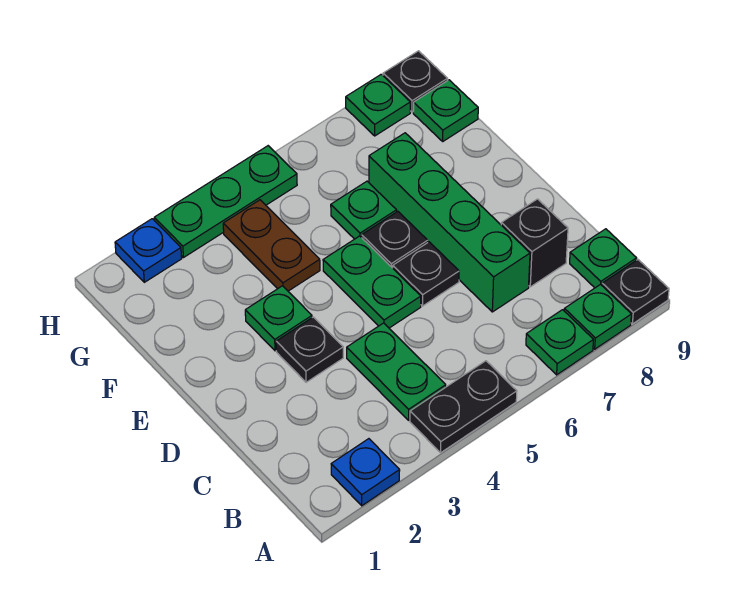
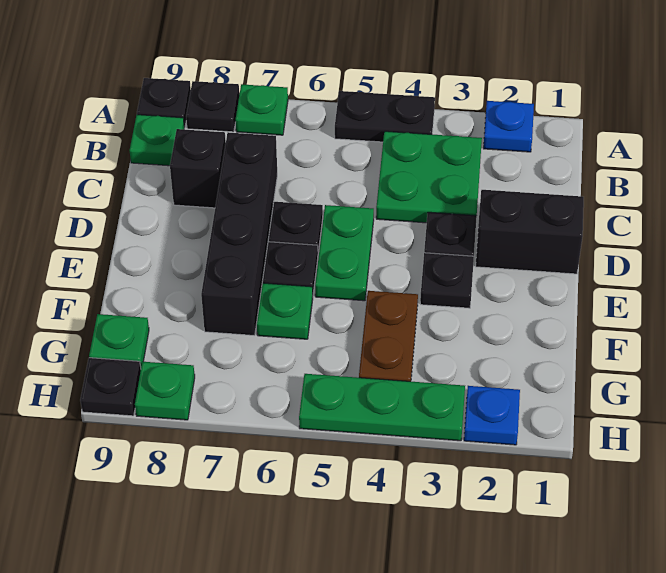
green 1x1 plate [564,284,631,349] -> black 1x1 plate [186,81,239,132]
green 1x2 plate [347,323,446,420] -> green 2x2 plate [376,131,482,223]
green 1x4 brick [369,133,530,312] -> black 1x4 brick [201,132,277,336]
none -> black 1x2 brick [476,190,584,274]
green 1x1 plate [245,286,312,351] -> black 1x1 plate [420,253,474,308]

